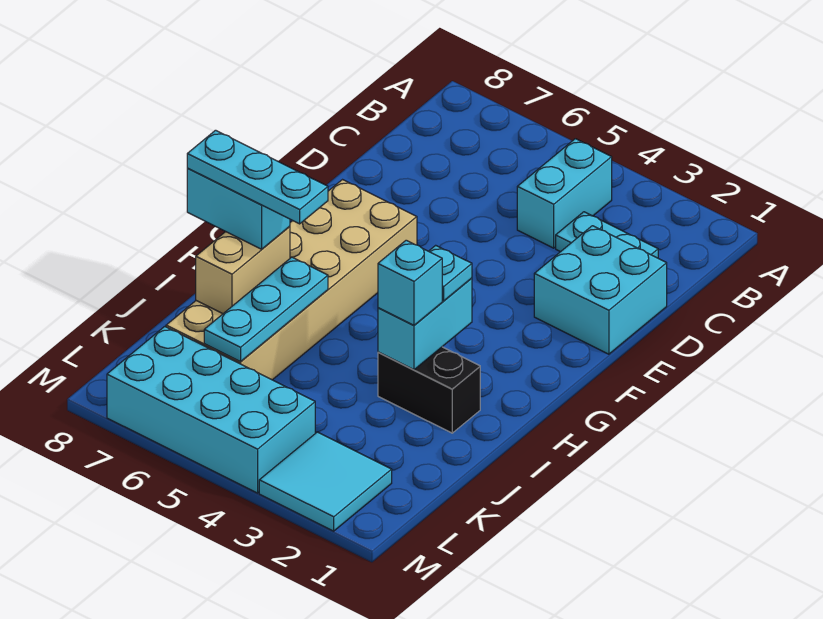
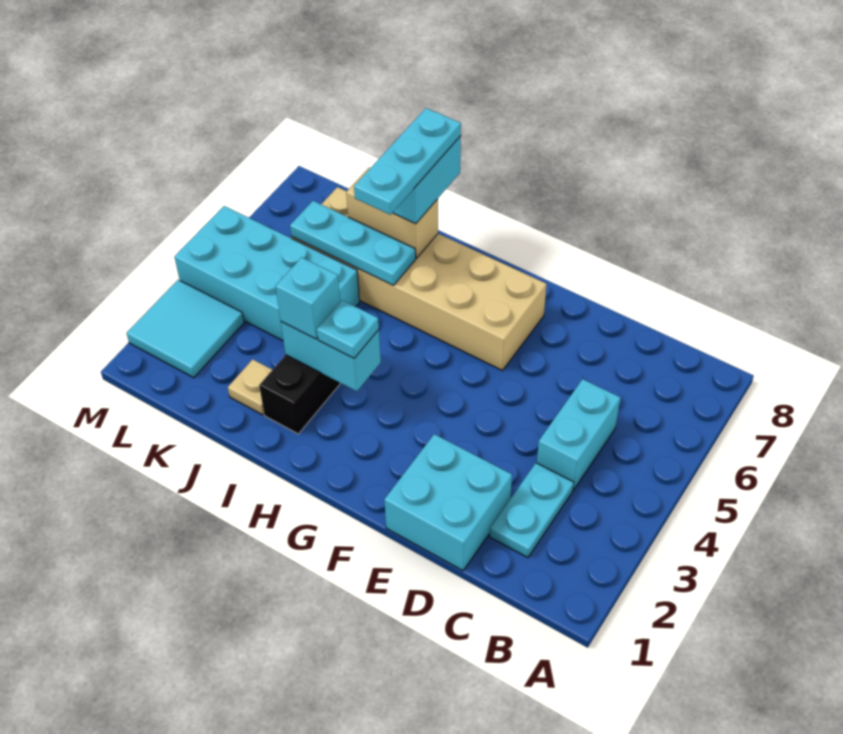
cyan 1x2 brick [517,139,612,248] -> cyan 1x2 brick turned to [537,379,620,490]
none -> tan 1x1 plate [228,359,272,415]
cyan 2x4 brick [107,327,315,493] -> cyan 2x4 brick turned to [175,206,360,341]

